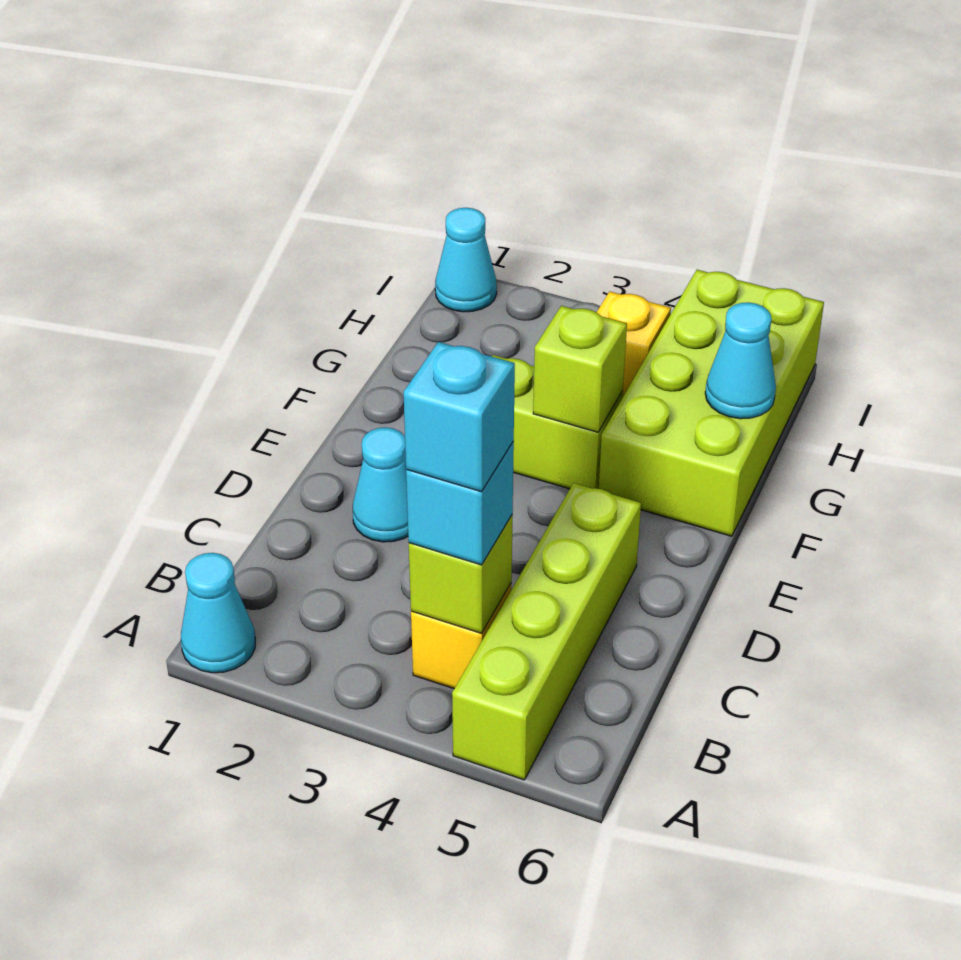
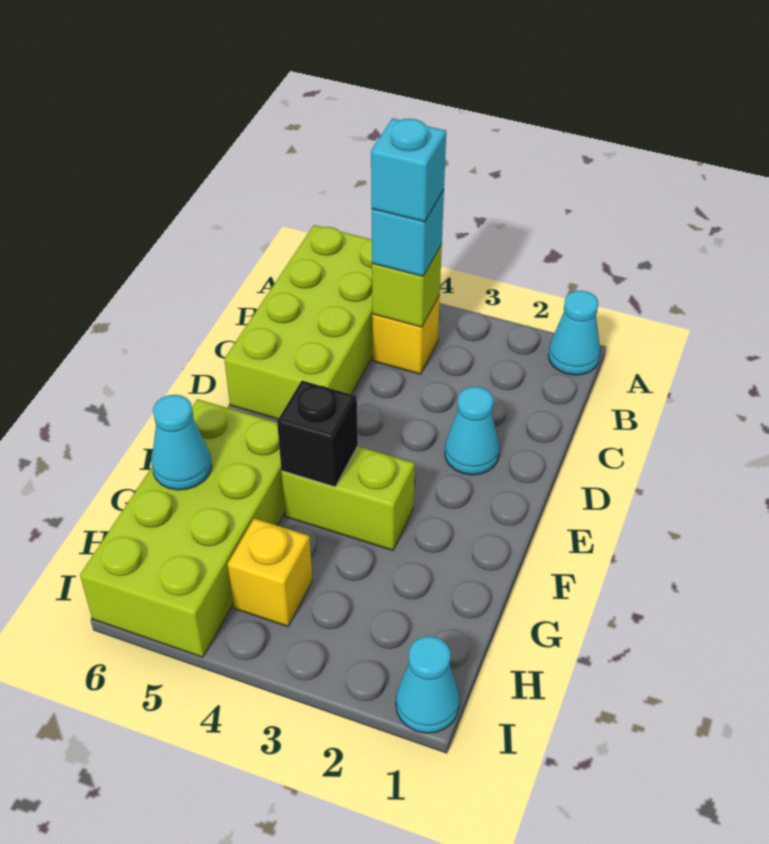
lime 1x4 brick [452,483,641,780] -> lime 2x4 brick [224,225,373,419]
lime 1x1 brick [533,306,627,432] -> black 1x1 brick [277,381,358,487]

